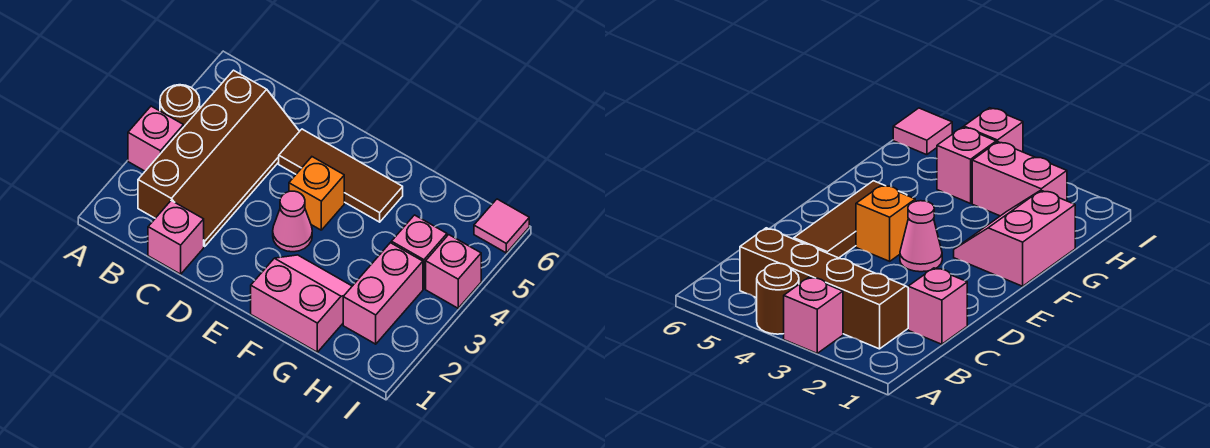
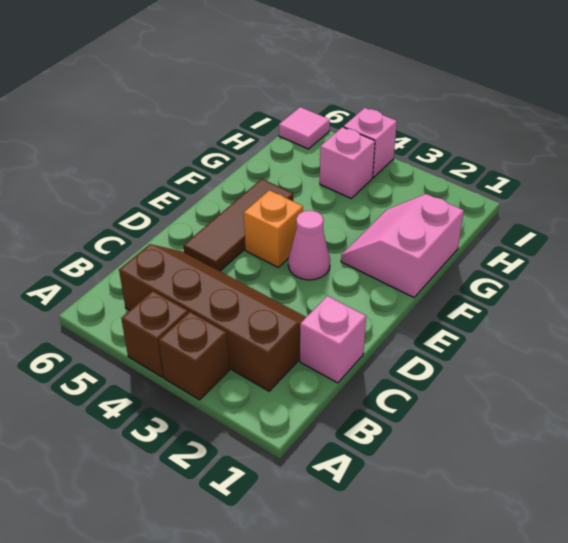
pink 1x1 brick [128,106,184,171] -> brown 1x1 brick [159,312,229,400]
brown 1x1 round brick [160,85,200,126] -> brown 1x1 brick [121,291,188,377]
pink 1x2 brick [343,243,423,344] -> none

